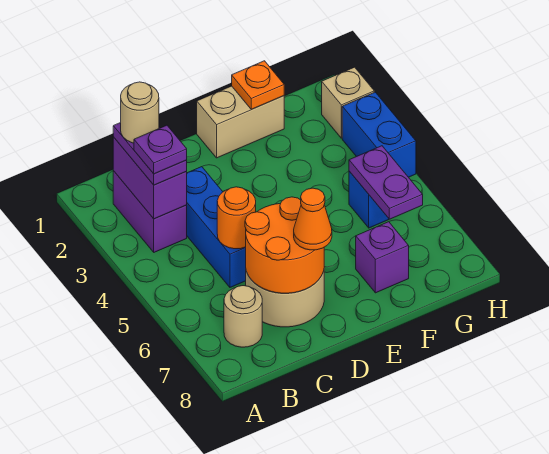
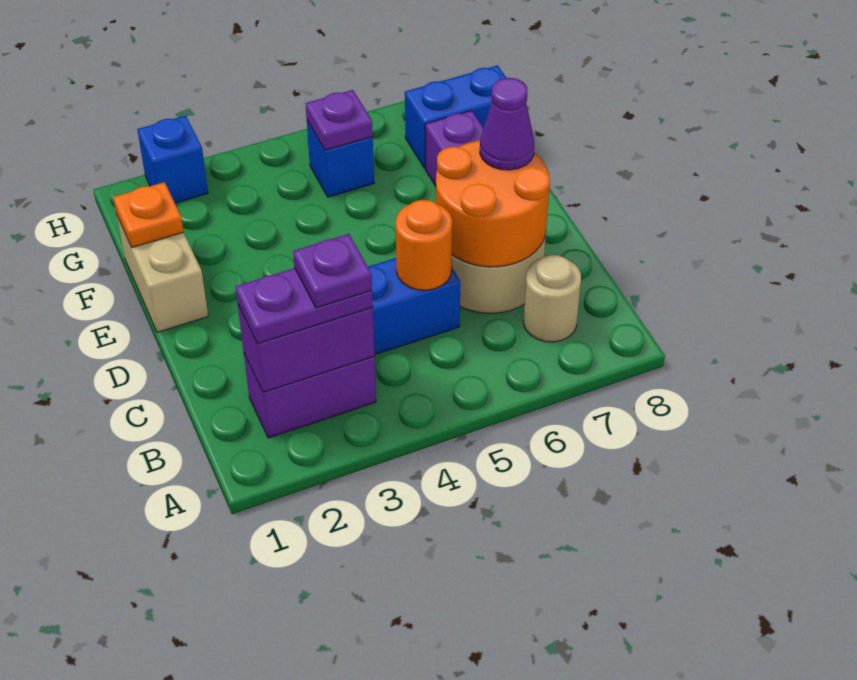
tan 1x1 round brick [121,82,159,143] -> none
orange 1x1 cone [294,188,332,250] -> purple 1x1 cone [480,78,534,170]
purple 1x2 plate [349,146,423,219] -> purple 1x1 plate [306,90,373,150]
tan 1x1 brick [322,67,374,138] -> blue 1x1 brick [137,116,208,203]
blue 1x2 brick [342,92,416,177] -> blue 1x2 brick moved to [405,65,506,168]

